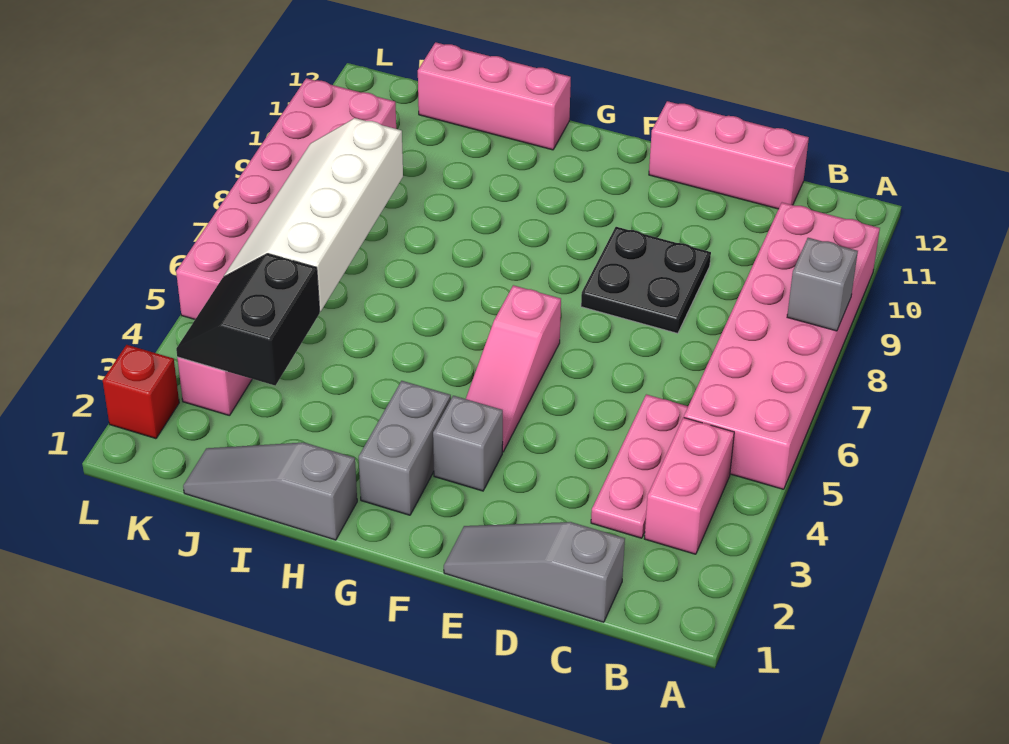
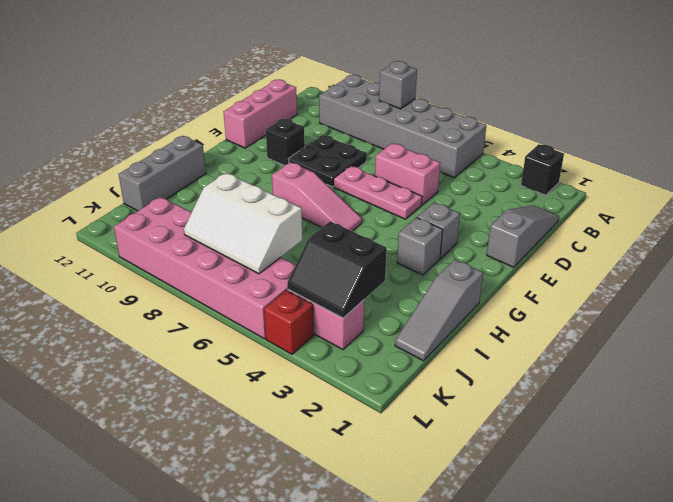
none -> black 1x1 brick [521,144,564,195]
pink 2x6 brick [684,203,880,489] -> grey 2x6 brick [319,75,486,178]
pink 1x2 brick [644,418,734,554] -> pink 1x2 brick moved to [375,143,440,205]
grey 1x3 slope [444,522,625,622] -> grey 1x3 slope turned to [487,205,559,267]
pink 1x3 plate [591,394,688,538] -> pink 1x3 plate moved to [334,166,422,219]
none -> black 1x1 brick [266,118,305,166]
pink 1x3 slope [466,285,561,452] -> pink 1x3 slope moved to [272,162,362,231]
grey 1x2 brick [359,381,451,515] -> grey 1x1 brick [397,218,443,275]
pink 1x3 brick [418,42,571,150] -> grey 1x3 brick [119,136,206,211]
white 2x4 slope [224,118,403,312] -> white 2x3 slope [184,173,302,274]
red 1x1 brick [103,345,179,439] -> red 1x1 brick moved to [264,290,314,354]

